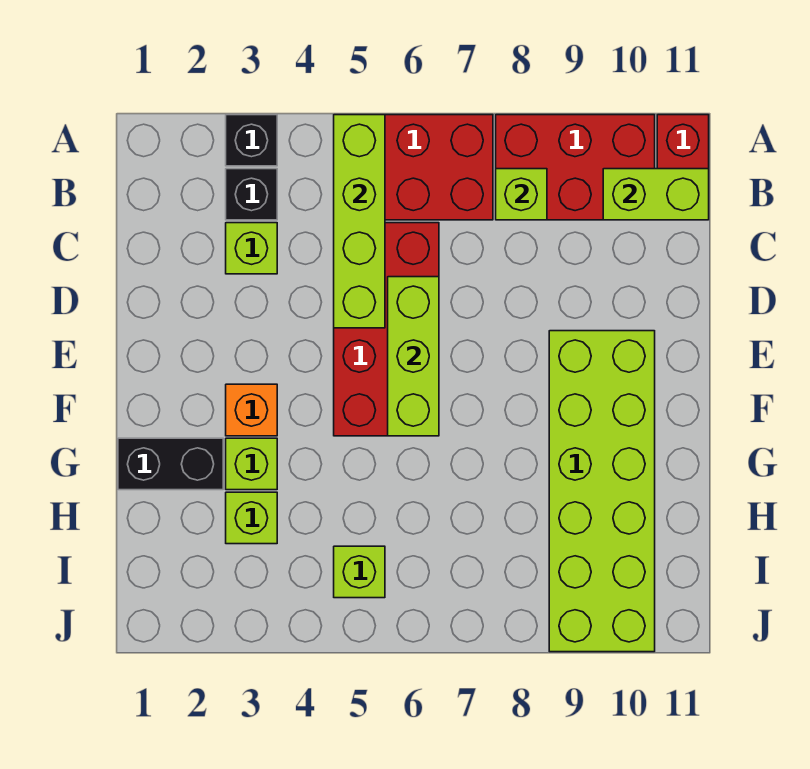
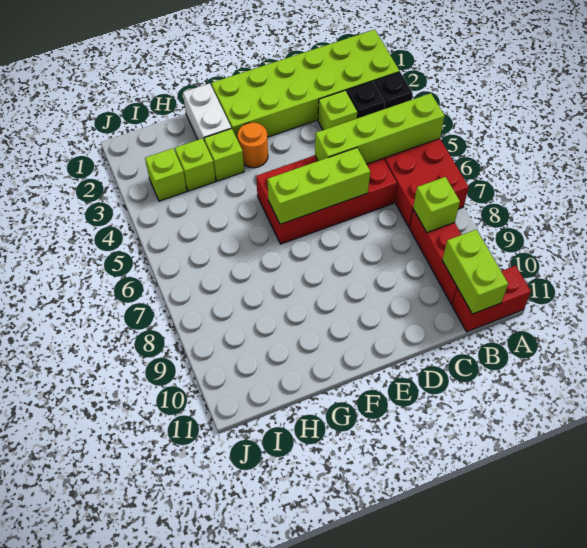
red 2x3 brick [496,115,655,220] -> red 1x3 brick [409,209,462,304]
lime 2x6 brick [549,331,655,652] -> lime 2x6 brick moved to [211,30,400,140]
orange 1x1 brick [226,384,277,436] -> orange 1x1 round brick [238,123,268,168]
black 1x2 brick [118,438,223,490] -> white 1x2 brick [183,83,231,142]
lime 1x1 brick [334,546,385,598] -> lime 1x1 brick moved to [145,148,187,201]

